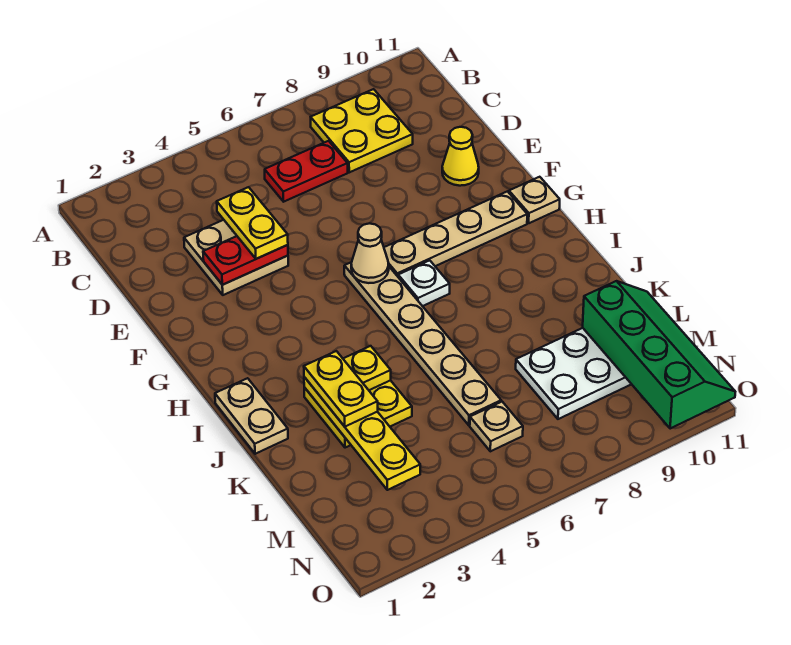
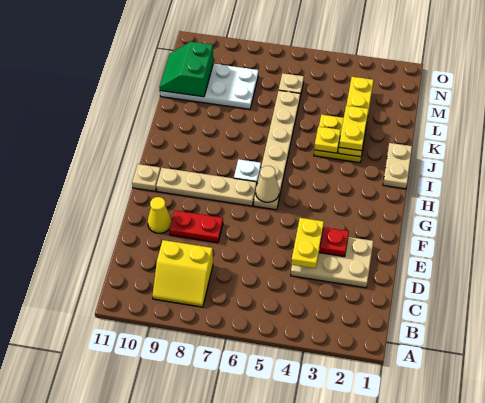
yellow 2x2 plate [311,89,413,172] -> yellow 2x2 slope [153,240,213,307]
red 1x2 plate [265,141,348,202] -> red 1x2 plate moved to [170,210,223,243]
tan 2x2 plate [184,220,288,295] -> tan 2x3 plate [291,237,373,288]
green 2x4 slope [583,281,735,429] -> green 2x2 slope [159,42,213,97]

